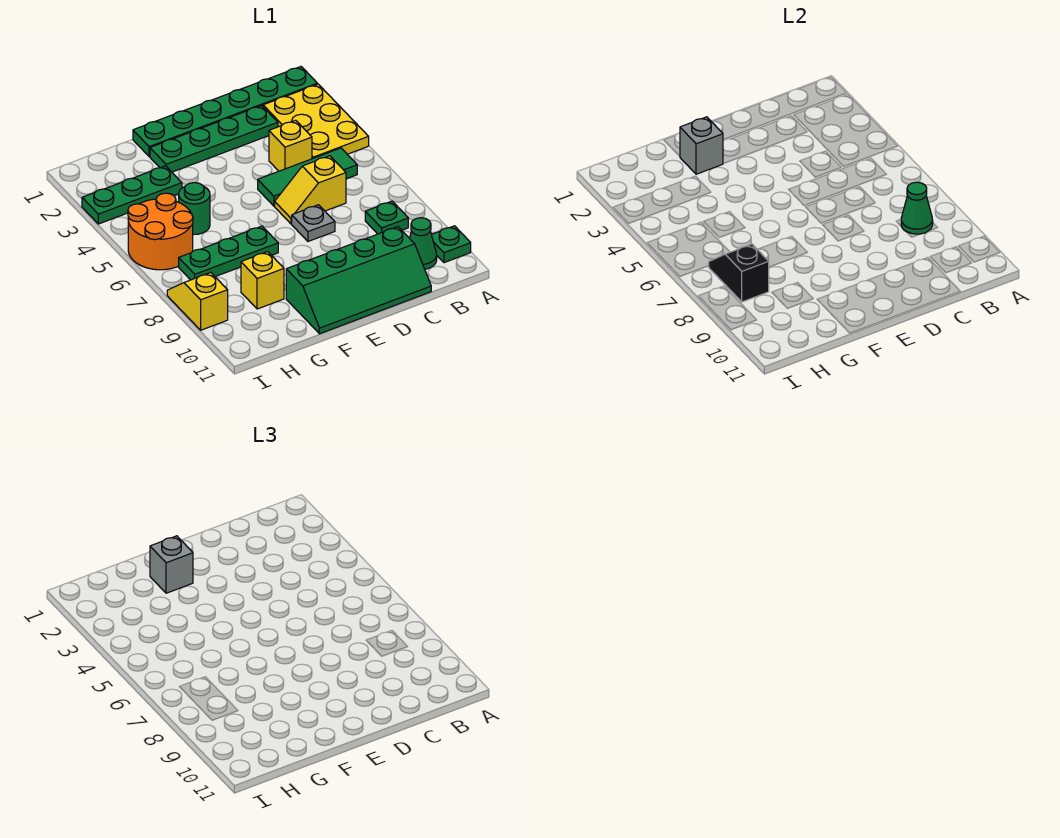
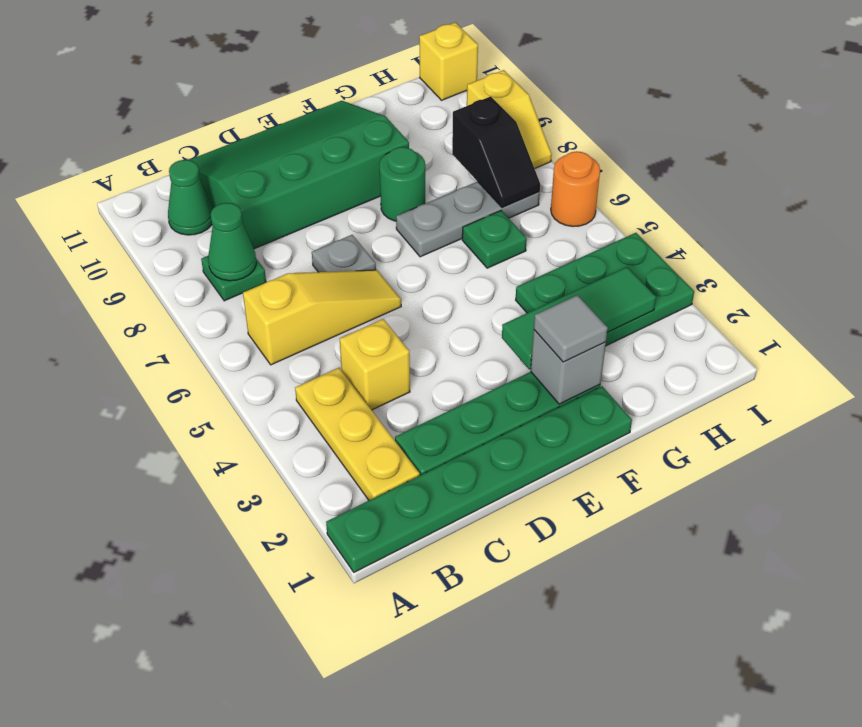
yellow 2x3 plate [263,84,369,159] -> yellow 1x3 plate [295,368,420,500]
green 1x1 plate [432,226,471,263] -> green 1x1 plate moved to [462,211,527,268]
green 1x3 tile [258,148,357,206] -> green 1x3 tile moved to [502,267,656,369]
yellow 1x2 slope [275,156,346,224] -> yellow 1x3 slope [243,270,401,365]
green 2x4 slope [286,227,431,334] -> green 3x4 slope [190,101,409,249]
grey 1x1 brick [150,536,193,593] -> grey 1x1 tile [534,295,608,362]
green 1x3 plate [179,226,278,280] -> grey 1x3 plate [396,182,540,257]
green 1x3 plate [82,166,182,224] -> green 2x3 plate [516,233,694,346]
green 1x1 round brick [179,183,210,235] -> green 1x1 round brick moved to [379,147,425,221]
yellow 1x1 brick [241,252,284,309] -> yellow 1x1 brick moved to [419,22,478,100]
orange 2x2 round brick [128,193,193,270] -> orange 1x1 round brick [551,151,600,226]

